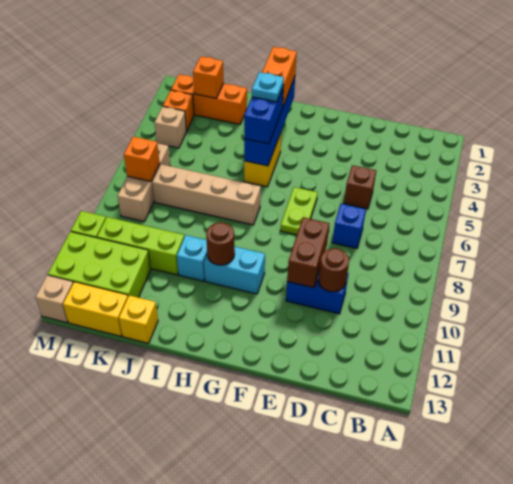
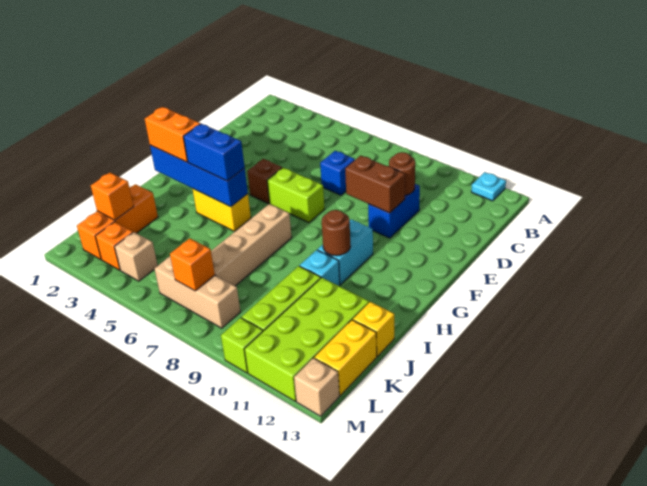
brown 1x1 brick [344,165,376,209] -> brown 1x1 brick moved to [247,159,282,204]
lime 1x2 plate [280,187,318,235] -> lime 1x2 brick [267,168,325,222]
cyan 1x1 plate [252,72,284,102] -> cyan 1x1 plate moved to [471,172,506,201]
lime 2x3 brick [48,232,151,297] -> lime 2x4 brick [244,278,369,401]

